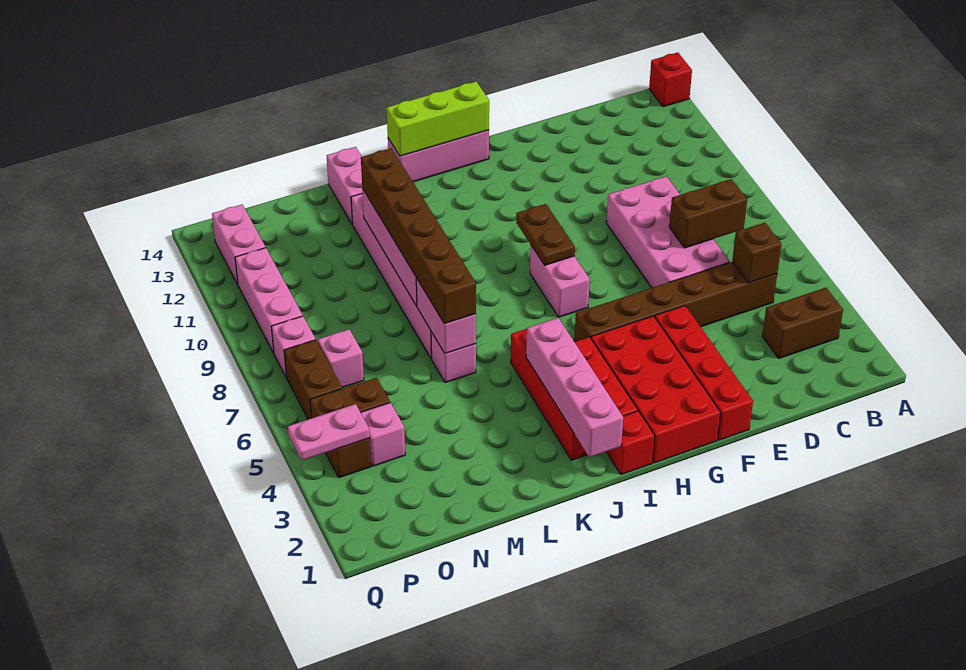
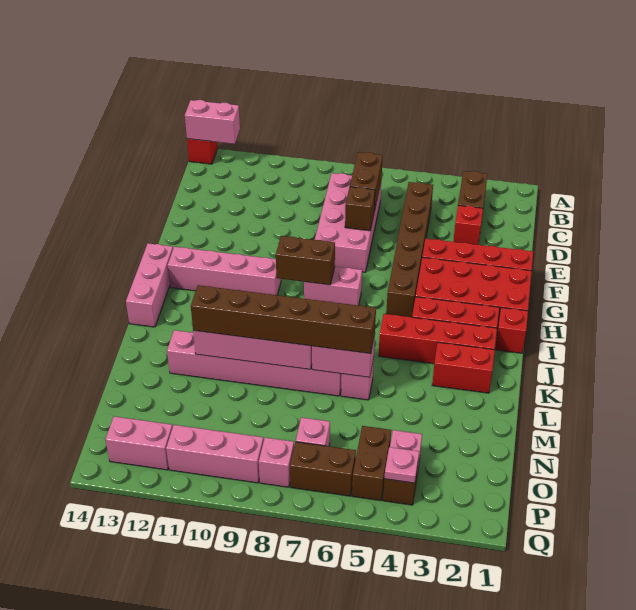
brown 1x1 brick [732,223,781,283] -> brown 1x1 brick moved to [345,187,375,231]
none -> red 1x1 brick [453,205,483,245]
pink 2x4 brick [606,176,730,288] -> pink 2x4 brick turned to [315,173,381,272]
brown 1x2 plate [516,204,575,265] -> brown 1x2 brick [276,236,335,285]
lime 1x3 brick [387,82,489,156] -> none
pink 1x4 brick [526,318,623,457] -> pink 1x4 brick moved to [168,247,281,295]
none -> red 1x2 brick [432,342,495,393]
pink 1x2 brick [327,147,363,225] -> pink 1x2 brick moved to [185,100,240,144]
pink 1x2 plate [288,404,370,461] -> pink 1x1 plate [384,447,419,483]

